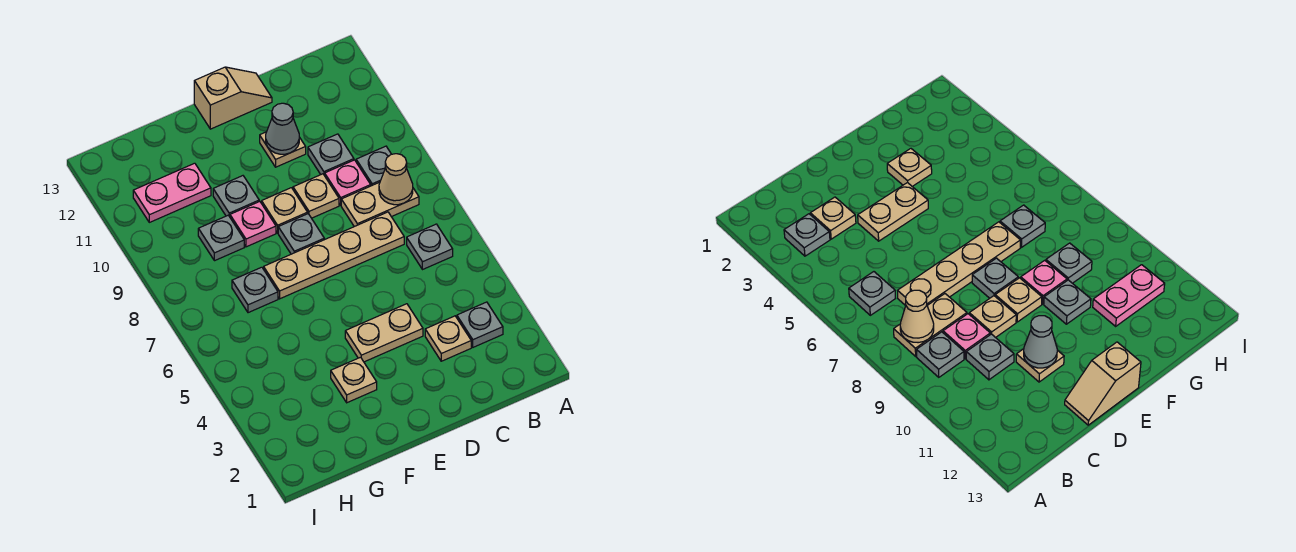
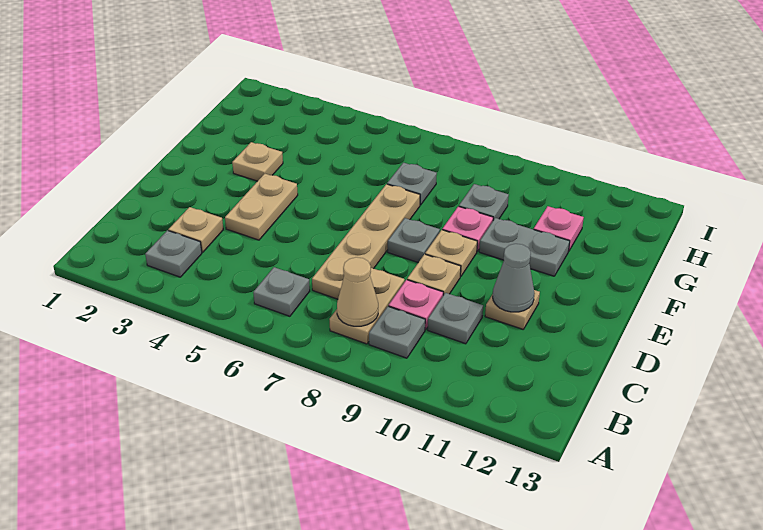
tan 1x2 slope [194,67,272,129] -> none
grey 1x1 plate [213,176,259,217] -> grey 1x2 plate [479,218,570,276]
pink 1x2 plate [133,163,211,222] -> pink 1x1 plate [534,206,584,251]

